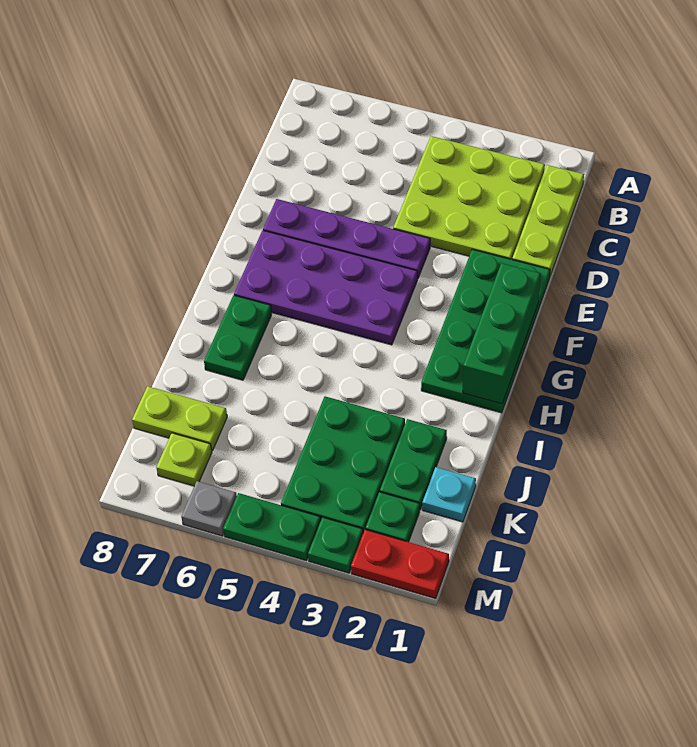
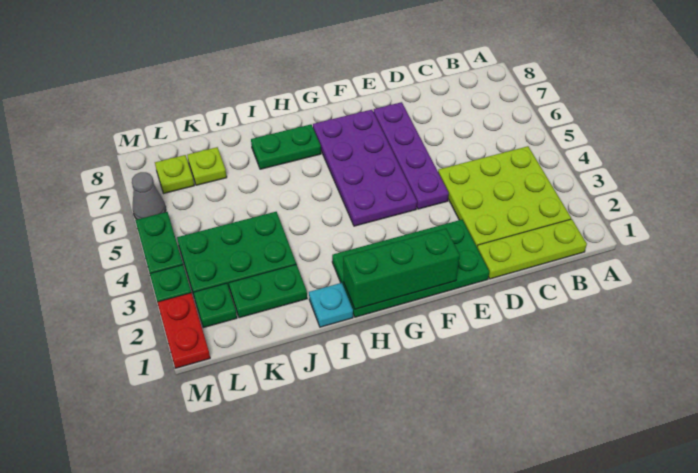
cyan 1x1 plate [422,467,476,522] -> cyan 1x1 plate moved to [309,283,353,327]
lime 1x2 plate [132,386,227,451] -> lime 1x1 plate [187,147,227,185]
grey 1x1 plate [181,481,237,536] -> grey 1x1 cone [132,172,166,219]

